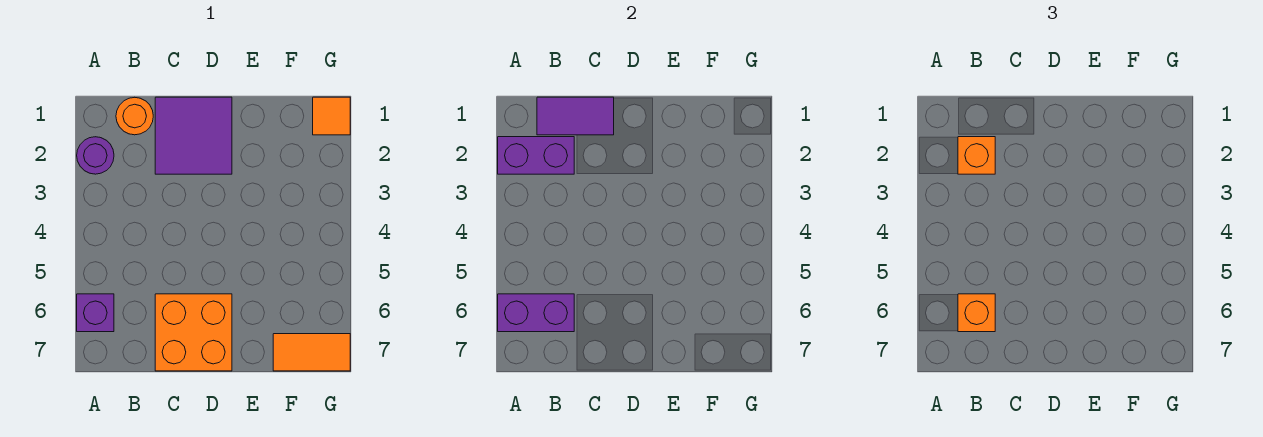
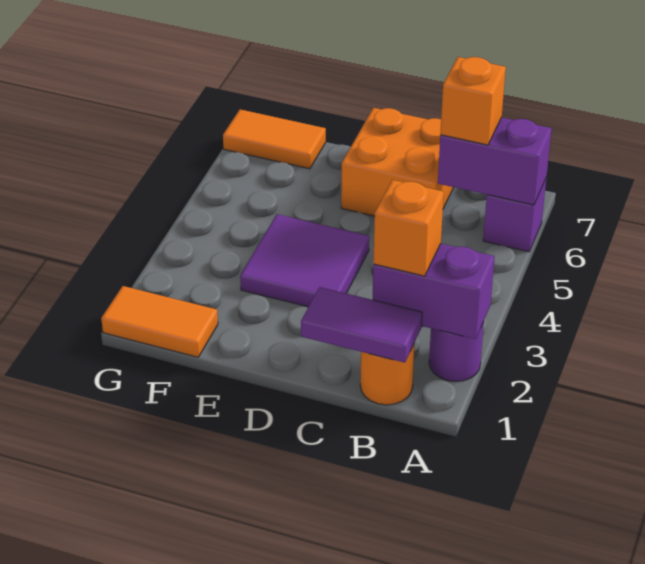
purple 2x2 tile [155,97,232,174] -> purple 2x2 tile moved to [240,214,369,307]
orange 1x1 tile [313,97,350,135] -> orange 1x2 tile [101,286,218,357]

